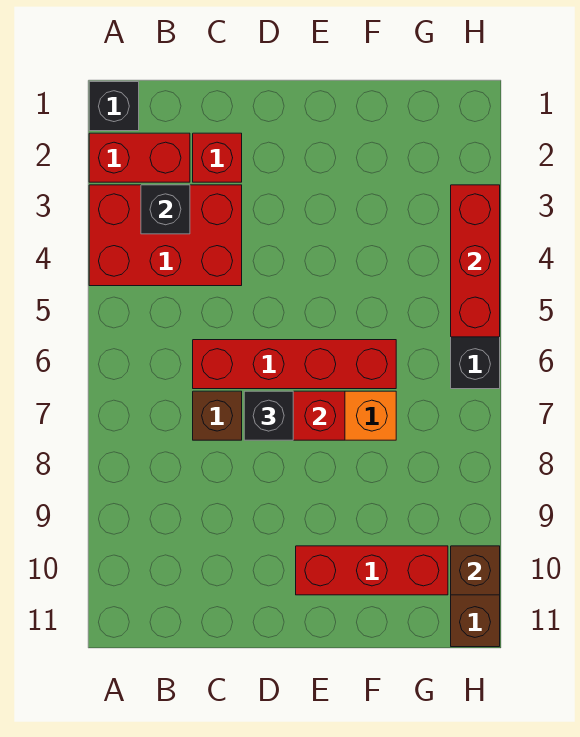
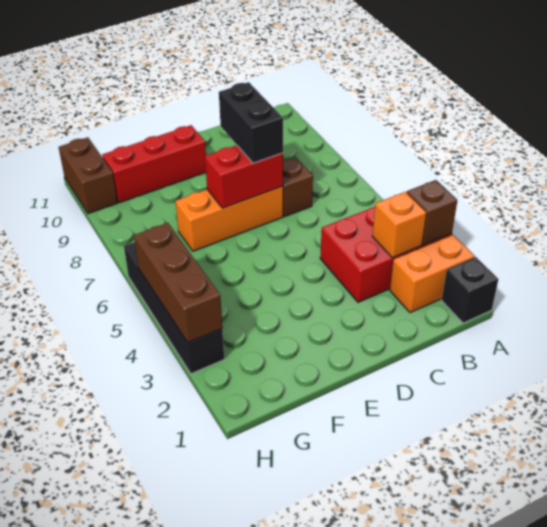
red 1x2 brick [89,133,190,182] -> orange 1x2 brick [390,235,475,313]
black 1x1 brick [141,185,190,234] -> orange 1x1 brick [372,192,426,258]
red 1x1 brick [193,133,242,182] -> none
red 1x4 brick [193,340,396,389] -> none
black 1x1 brick [244,391,293,440] -> black 1x2 brick [219,82,283,163]
red 1x3 brick [451,185,500,337] -> brown 1x3 brick [134,223,222,343]
brown 1x1 brick [451,546,500,595] -> brown 1x1 brick moved to [407,180,457,245]

